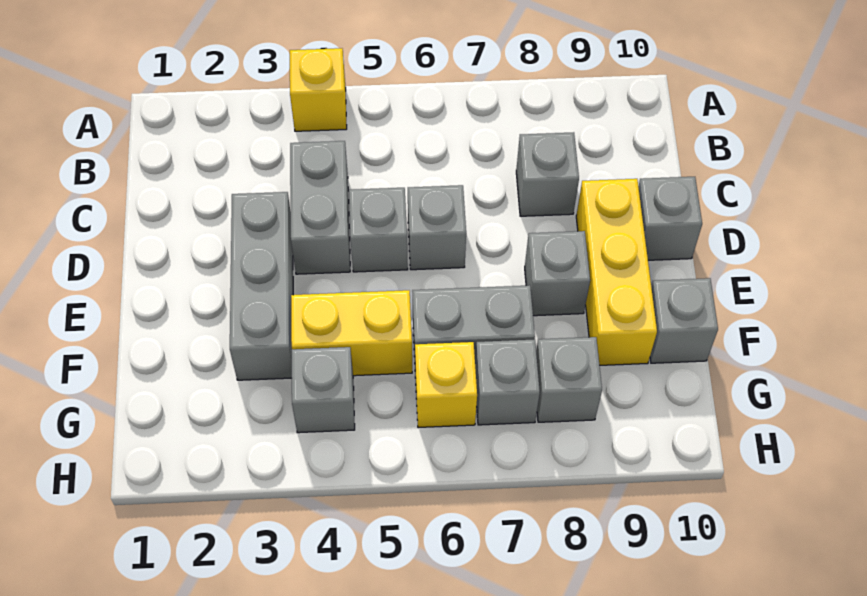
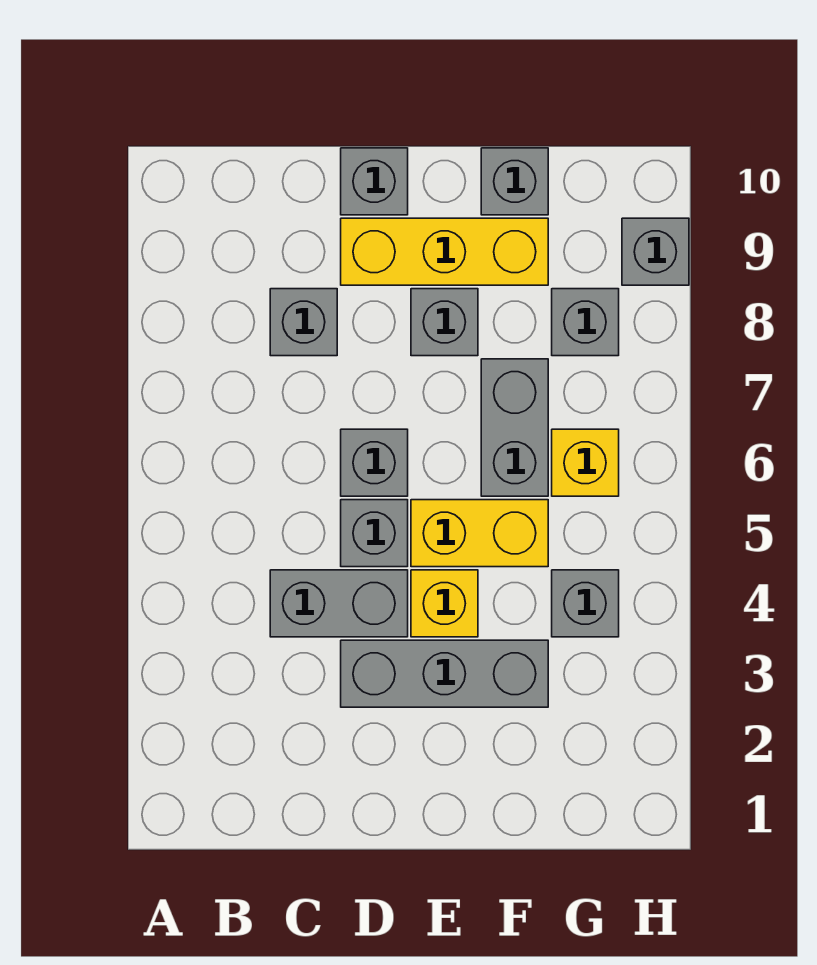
yellow 1x1 brick [290,48,347,131] -> yellow 1x1 brick moved to [411,570,478,637]
yellow 1x2 brick [291,290,412,376] -> yellow 1x2 brick turned to [411,500,548,567]
grey 1x1 brick [475,339,540,425] -> grey 1x1 brick moved to [622,218,689,285]

